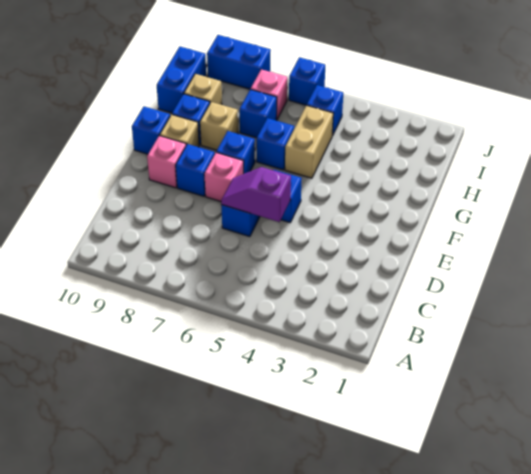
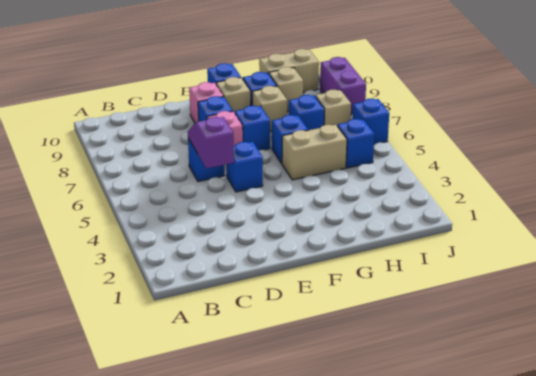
blue 1x2 brick [157,47,206,113] -> tan 1x2 brick [259,49,319,93]
pink 1x1 brick [251,69,287,119] -> tan 1x1 brick [315,90,351,125]
blue 1x2 brick [207,35,271,89] -> purple 1x2 brick [320,57,366,115]

